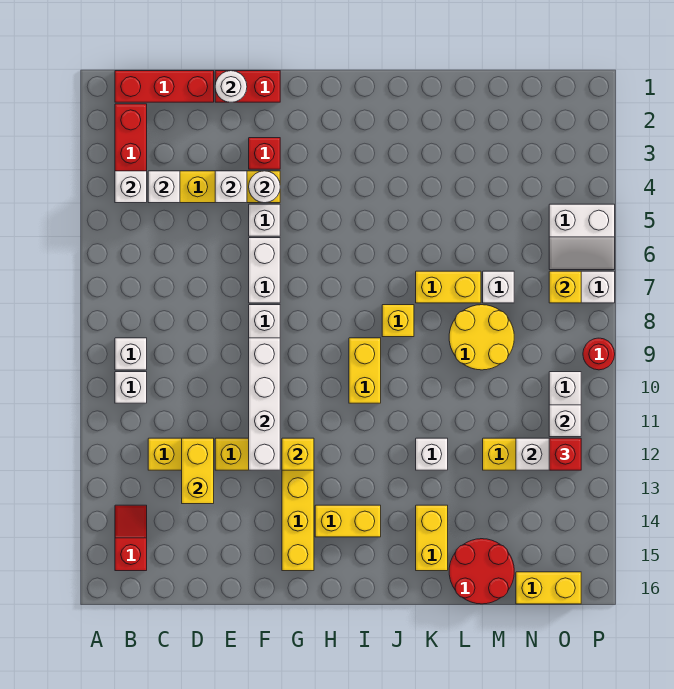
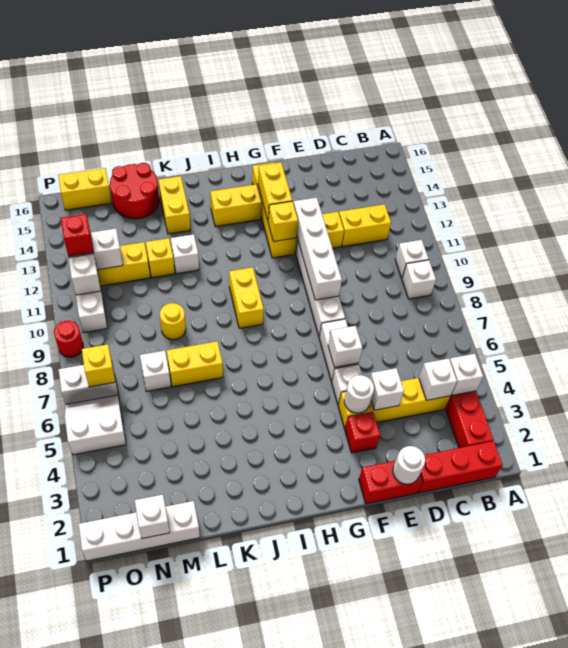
red 1x2 slope [115,505,147,571] -> none
yellow 1x2 brick [182,438,214,504] -> yellow 1x2 brick moved to [258,163,292,220]
none -> white 1x1 brick [328,326,362,367]
yellow 1x1 brick [382,305,414,337] -> yellow 1x1 brick moved to [146,238,175,278]
yellow 2x2 round brick [449,305,514,370] -> yellow 1x1 round brick [160,303,186,340]
none -> white 1x4 brick [79,501,200,561]
none -> white 1x1 brick [135,495,170,539]

